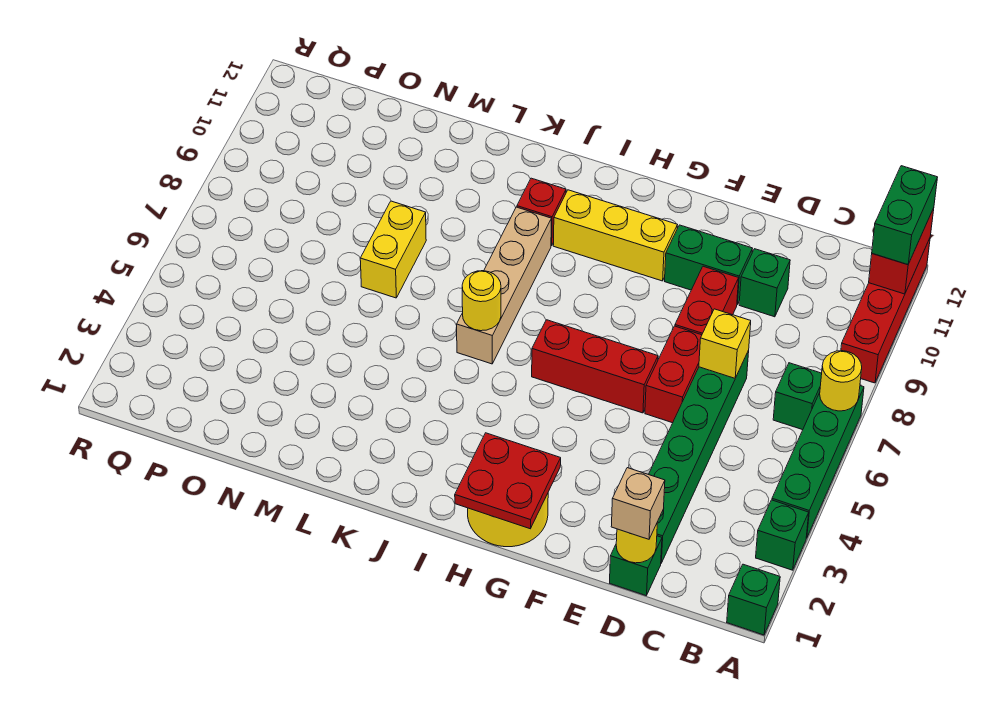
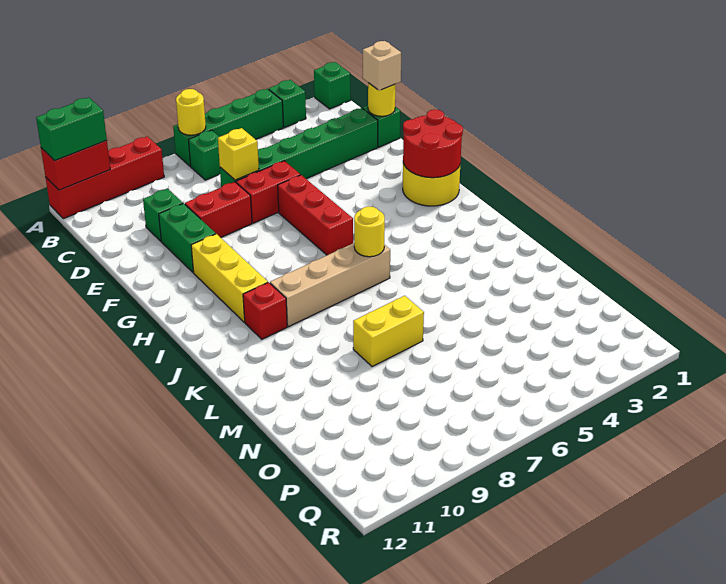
red 2x2 plate [455,433,561,529] -> red 2x2 round brick [403,109,463,178]

